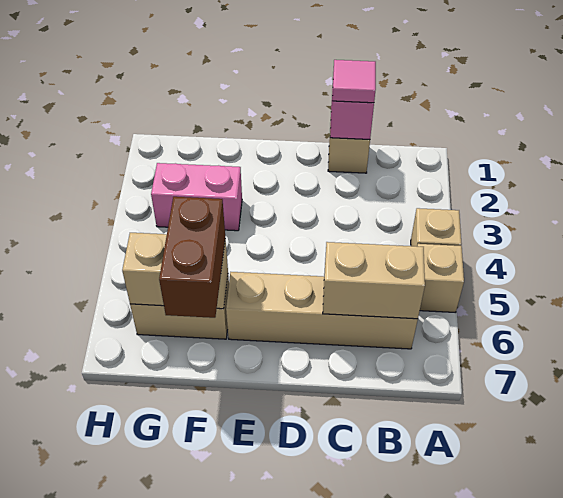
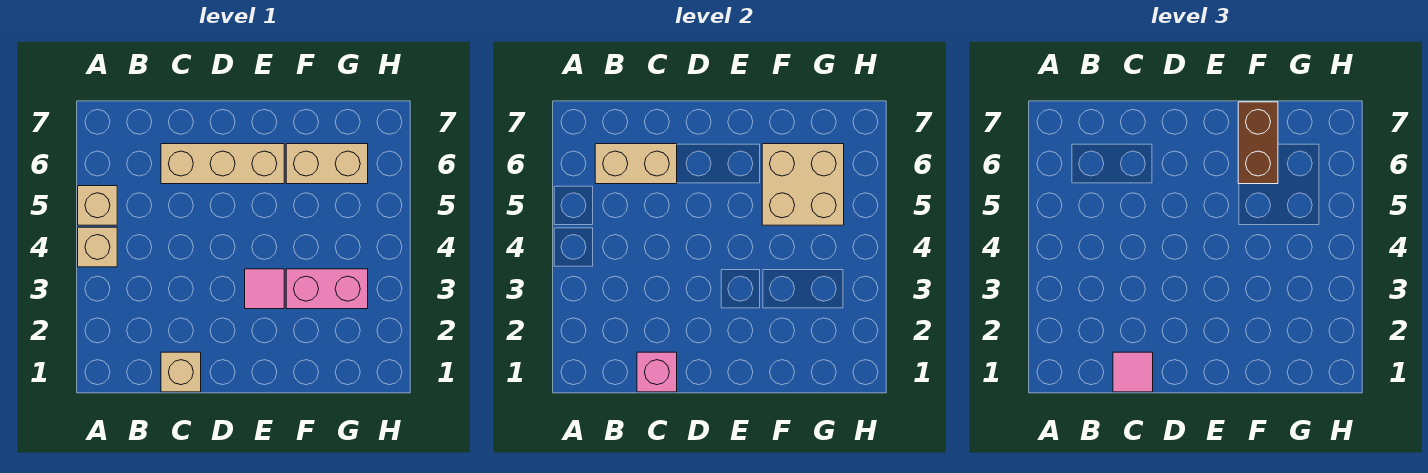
tan 1x4 brick [226,272,418,349] -> tan 1x3 brick [161,144,284,184]
none -> pink 1x1 tile [245,269,284,309]
tan 1x2 brick [122,233,228,309] -> tan 2x2 brick [762,144,844,225]

